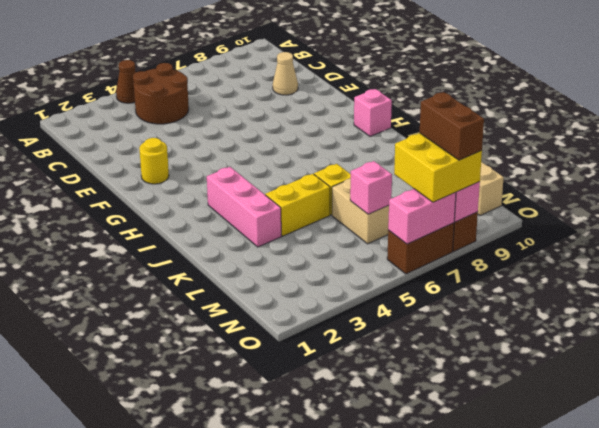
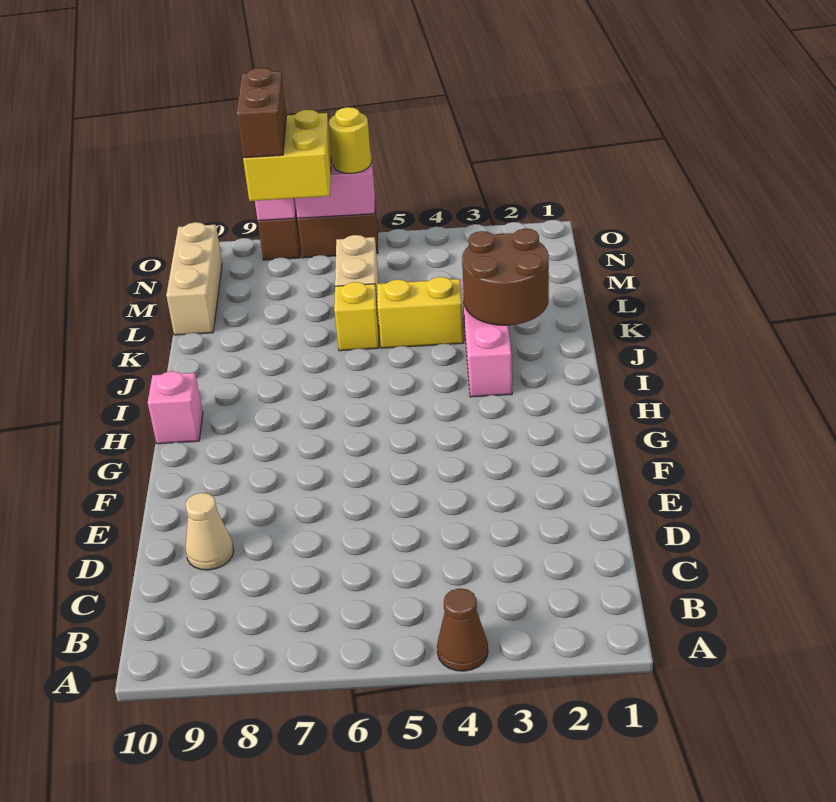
brown 2x2 round brick [133,63,189,124] -> brown 2x2 round brick moved to [462,229,549,325]
yellow 1x1 round brick [139,138,169,184] -> yellow 1x1 round brick moved to [329,107,371,173]
pink 1x1 brick [350,161,392,214] -> none

